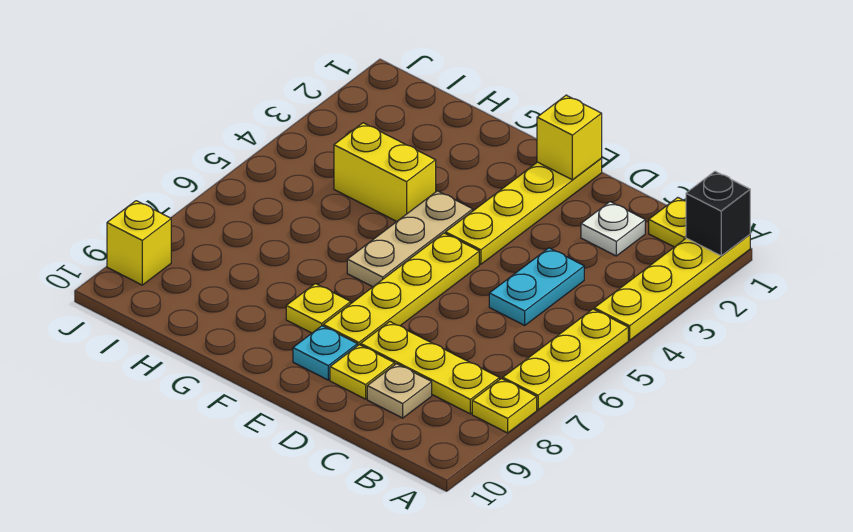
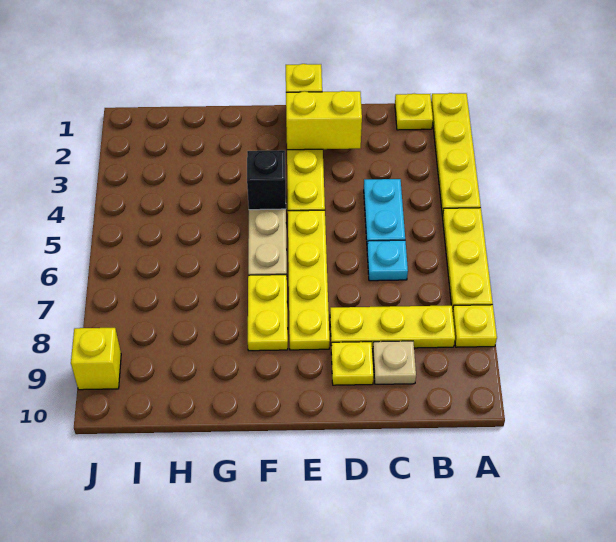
black 1x1 brick [686,171,750,256] -> black 1x1 brick moved to [247,150,286,210]
white 1x1 plate [581,202,645,256] -> none
cyan 1x1 plate [293,326,357,380] -> cyan 1x1 plate moved to [367,240,408,281]
yellow 1x1 plate [286,284,351,333] -> yellow 1x2 plate [248,275,288,351]
yellow 1x2 brick [334,123,436,222] -> yellow 1x2 brick moved to [286,91,362,150]

